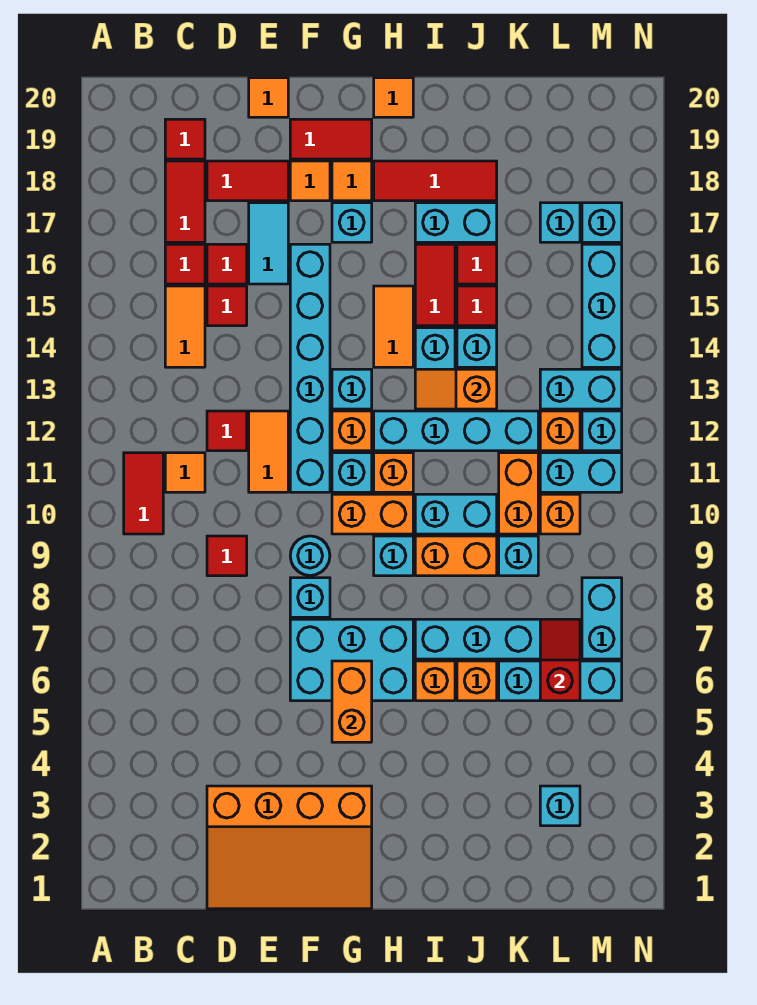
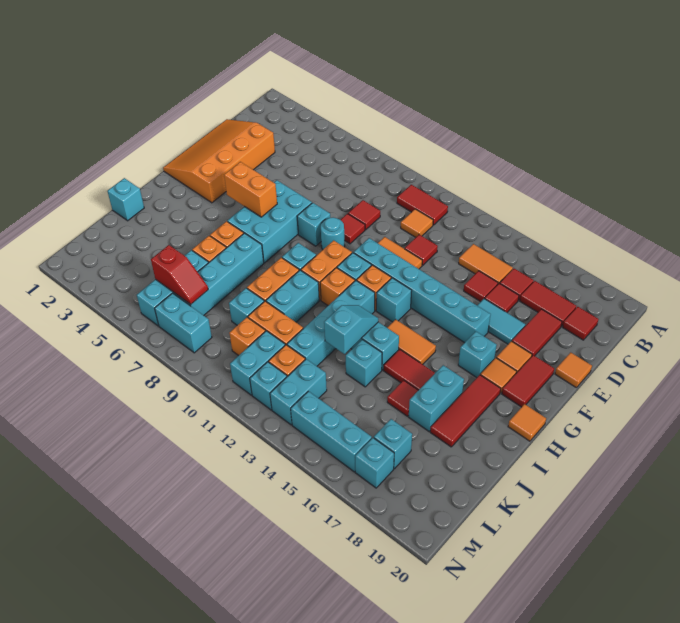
orange 1x2 slope [415,369,497,409] -> cyan 1x2 slope [324,305,378,354]
red 1x1 tile [457,286,497,326] -> red 1x1 tile moved to [341,214,365,244]
cyan 1x1 brick [540,786,580,826] -> cyan 1x1 brick moved to [107,178,144,221]

